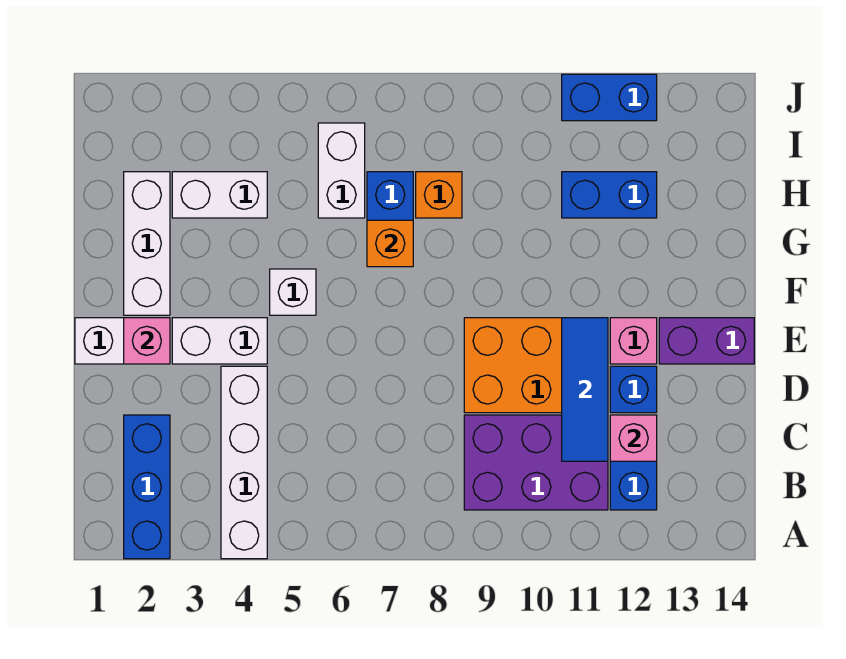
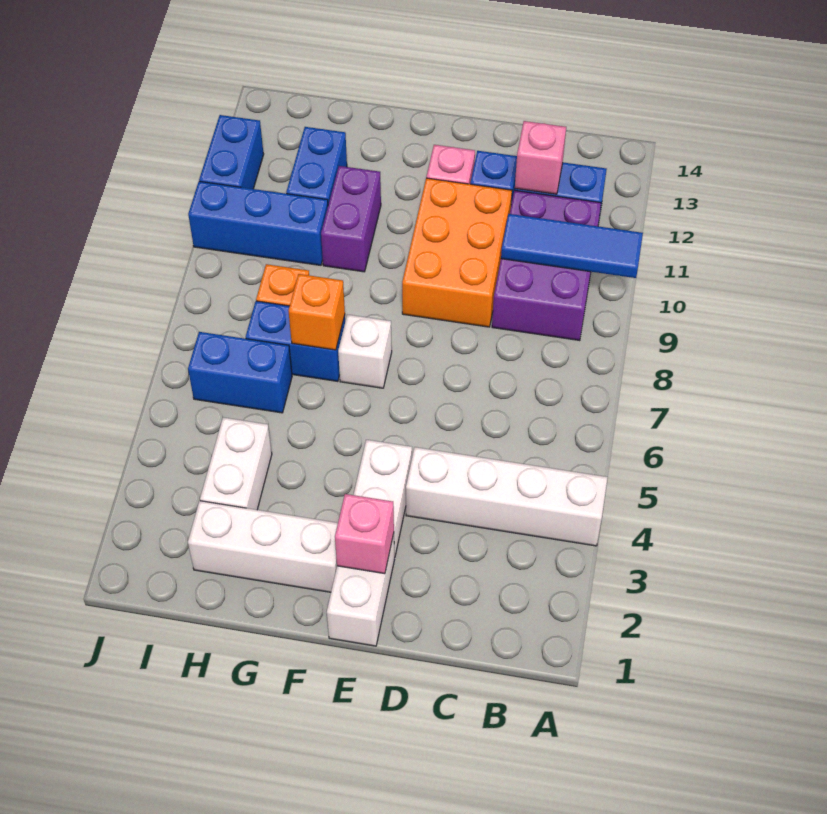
blue 1x3 brick [124,415,170,559] -> blue 1x3 brick moved to [188,181,328,265]
blue 1x3 tile [562,318,608,461] -> blue 1x3 tile moved to [501,214,643,278]
purple 1x2 brick [659,318,754,364] -> purple 1x2 brick moved to [321,166,381,272]
white 1x1 brick [270,269,316,315] -> white 1x1 brick moved to [338,315,392,388]
white 1x2 brick [318,123,365,218] -> blue 1x2 brick [188,332,292,413]

